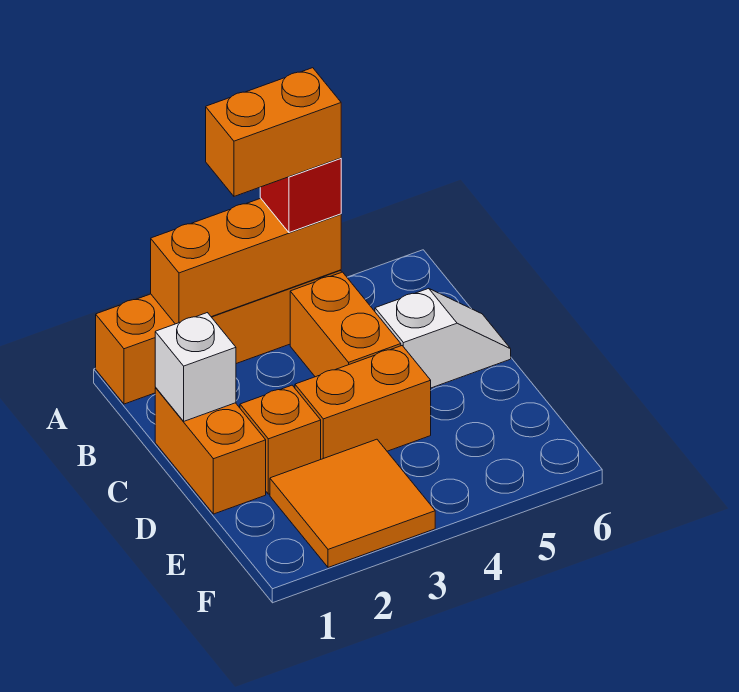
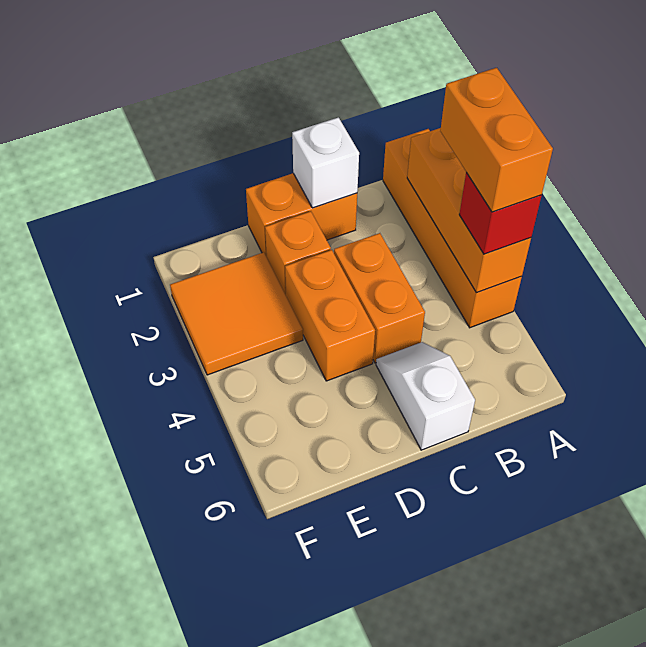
orange 1x2 brick [290,272,401,377] -> orange 1x2 brick turned to [334,233,425,363]
white 1x2 slope [375,288,511,388] -> white 1x2 slope turned to [376,342,475,450]

